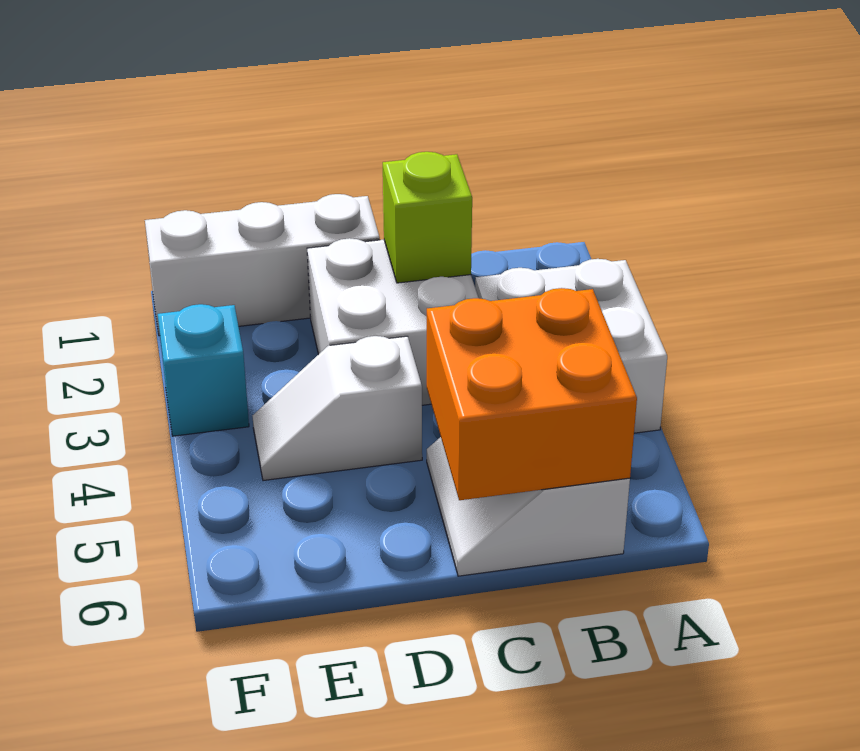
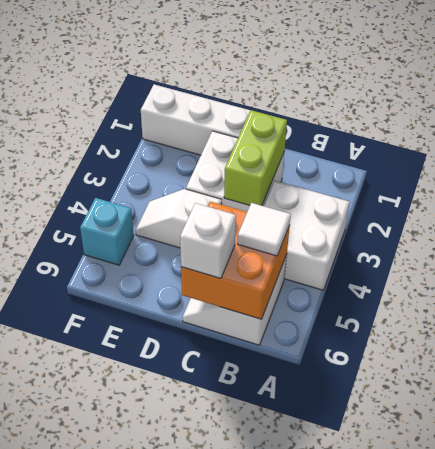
none -> white 1x1 tile [238,203,291,256]
lime 1x1 brick [383,152,472,283] -> lime 1x2 brick [224,110,287,206]
none -> white 1x1 brick [180,203,236,279]
cyan 1x1 brick [158,304,249,436] -> cyan 1x1 brick moved to [80,198,134,265]

